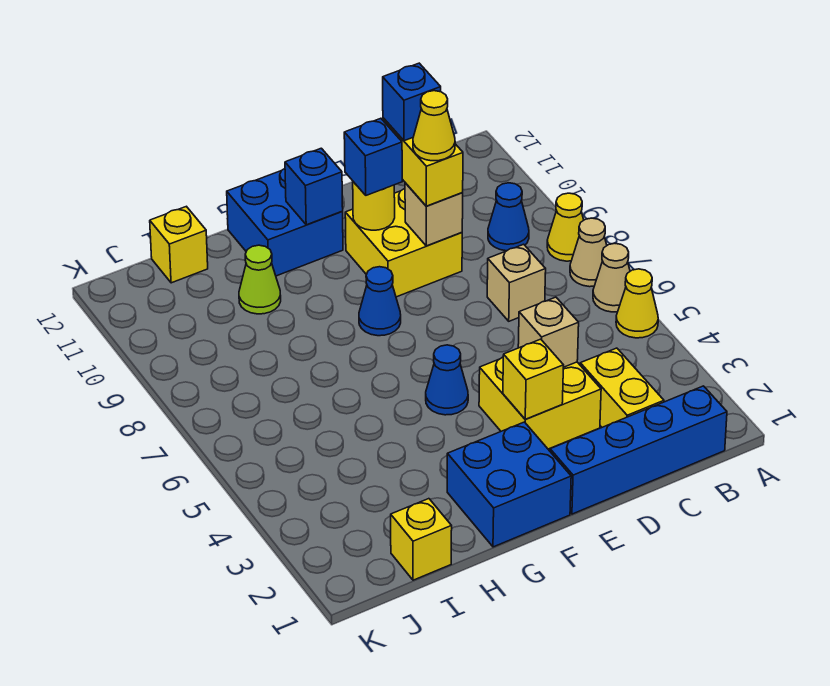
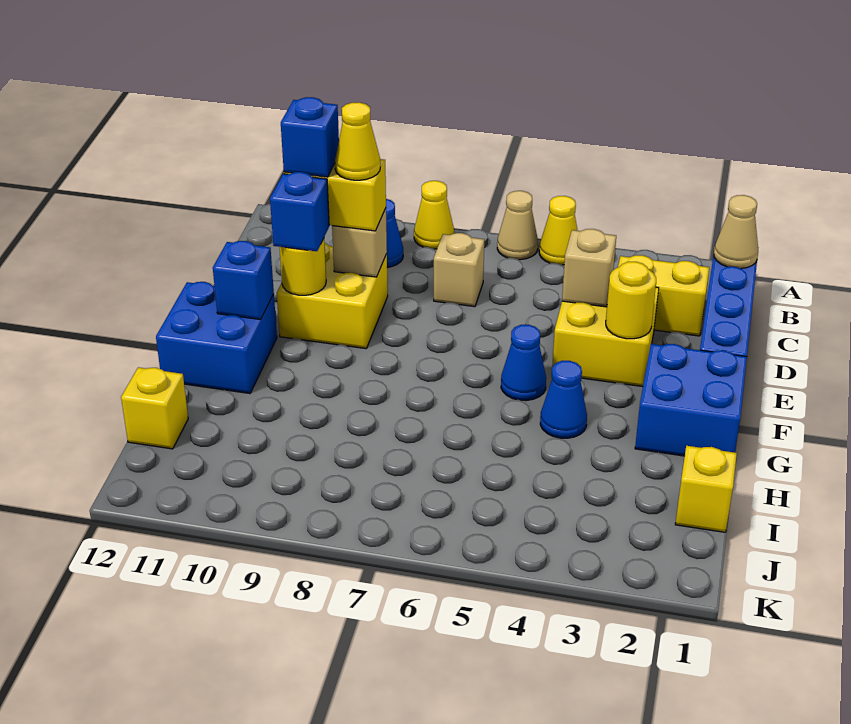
tan 1x1 cone [570,218,607,287] -> tan 1x1 cone moved to [714,195,758,269]
yellow 1x1 brick [503,339,564,419] -> yellow 1x1 round brick [606,262,656,339]
blue 1x1 cone [359,267,401,336] -> blue 1x1 cone moved to [540,361,587,438]
lime 1x1 cone [239,245,281,314] -> none

